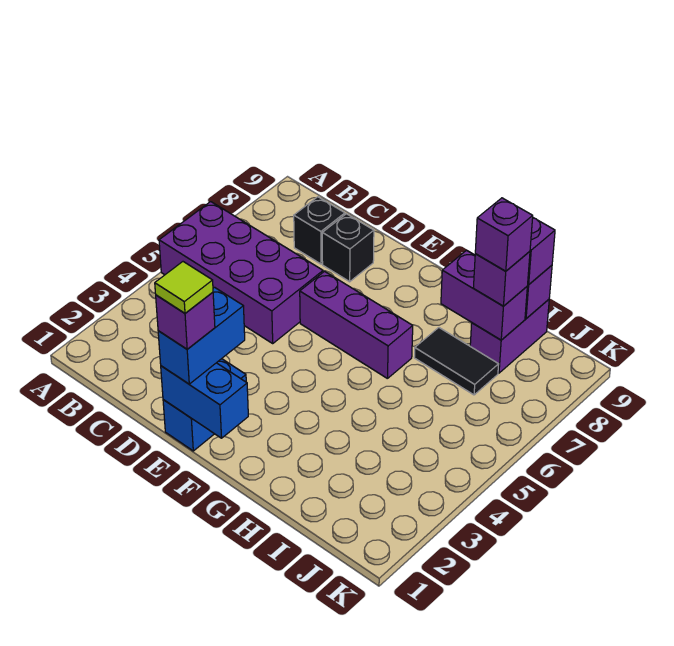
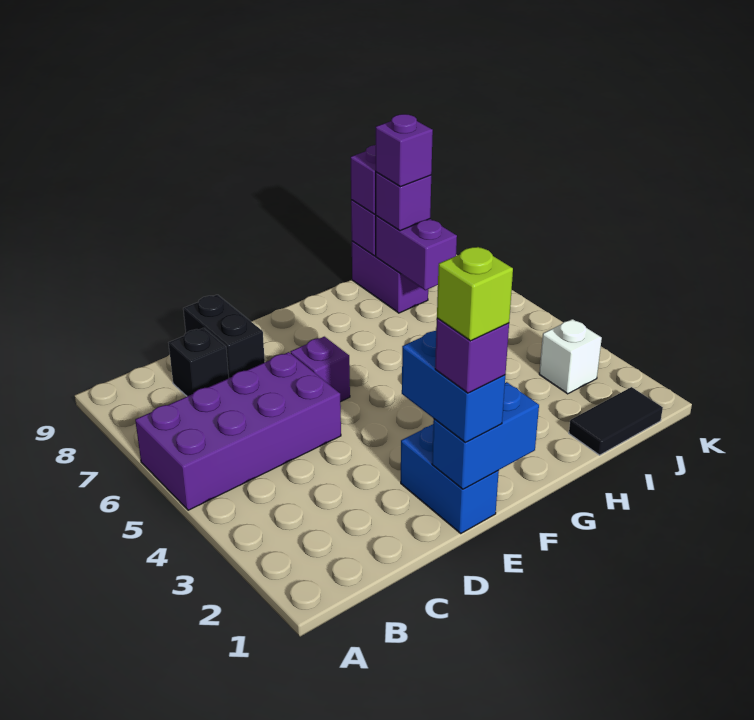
black 1x1 brick [322,214,374,282] -> black 1x2 brick [183,295,265,378]
lime 1x1 tile [155,262,213,313] -> lime 1x1 brick [437,247,513,341]
purple 1x3 brick [300,271,413,379] -> purple 1x1 brick [291,337,350,402]
black 1x2 tile [414,328,499,395] -> black 1x2 tile moved to [569,387,663,455]
purple 1x2 brick [441,250,527,340] -> purple 1x2 brick turned to [376,216,457,290]
none -> white 1x1 brick [539,319,602,394]

